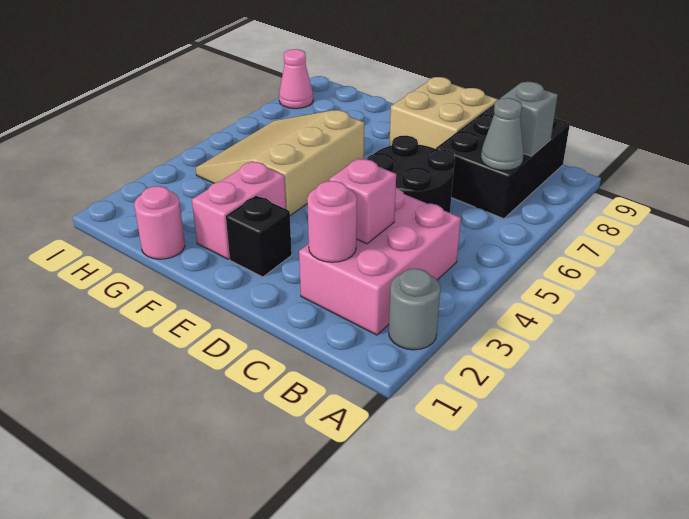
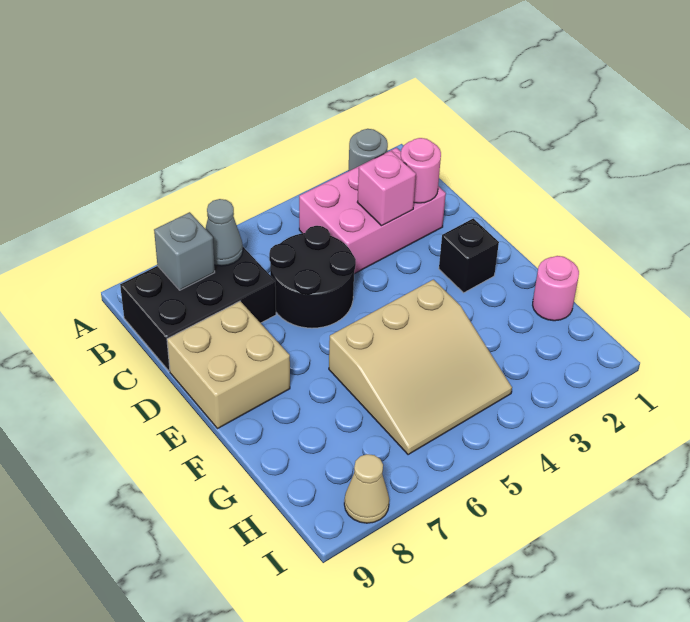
pink 1x2 brick [192,161,286,259] -> none
pink 1x1 cone [279,49,313,109] -> tan 1x1 cone [344,454,389,523]

